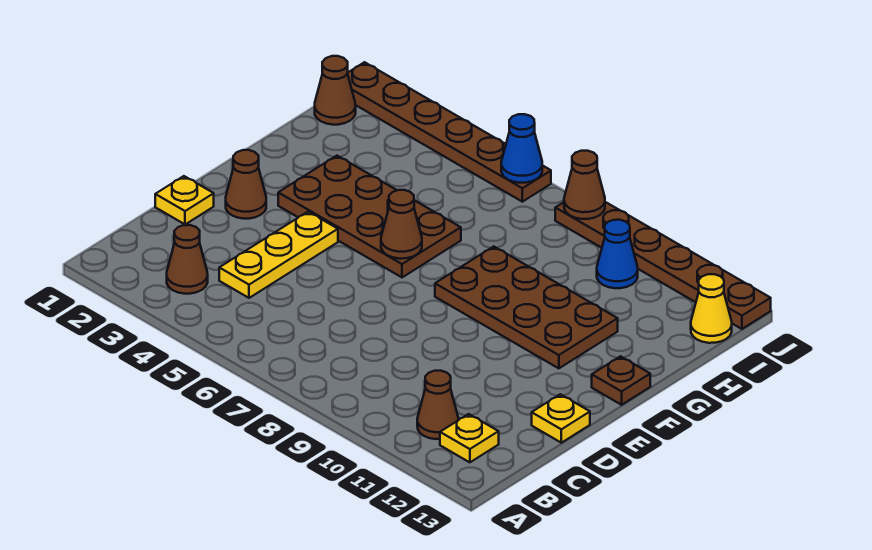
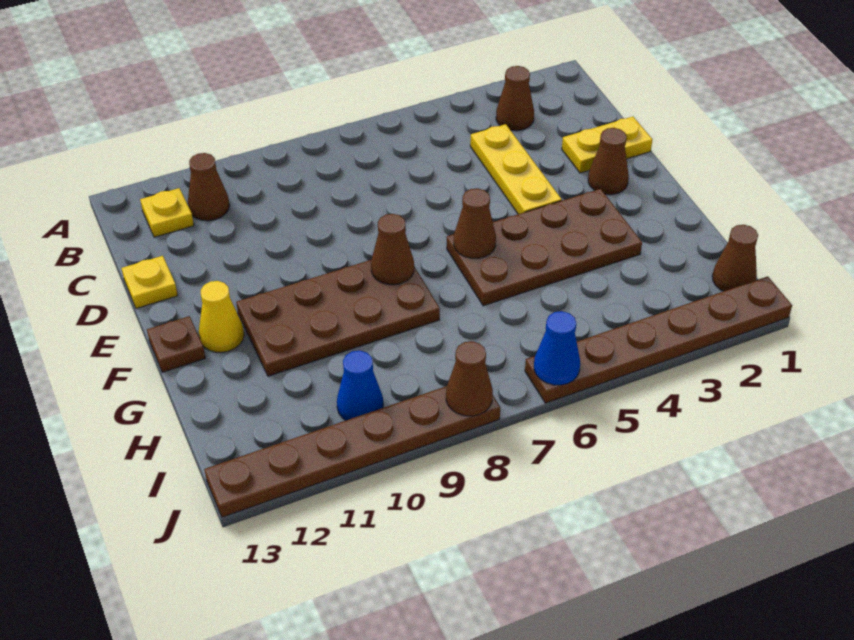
yellow 1x1 plate [155,176,214,224] -> yellow 1x2 plate [562,117,652,173]
none -> brown 1x1 cone [371,214,414,285]
yellow 1x1 cone [691,274,732,343] -> yellow 1x1 cone moved to [199,281,244,352]

